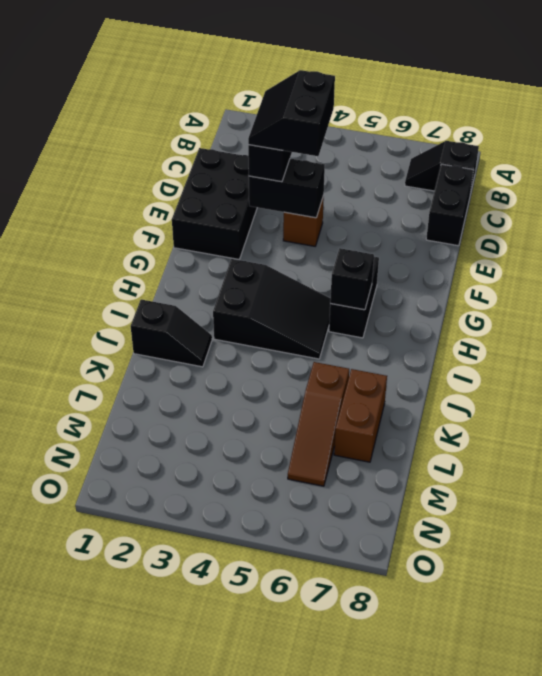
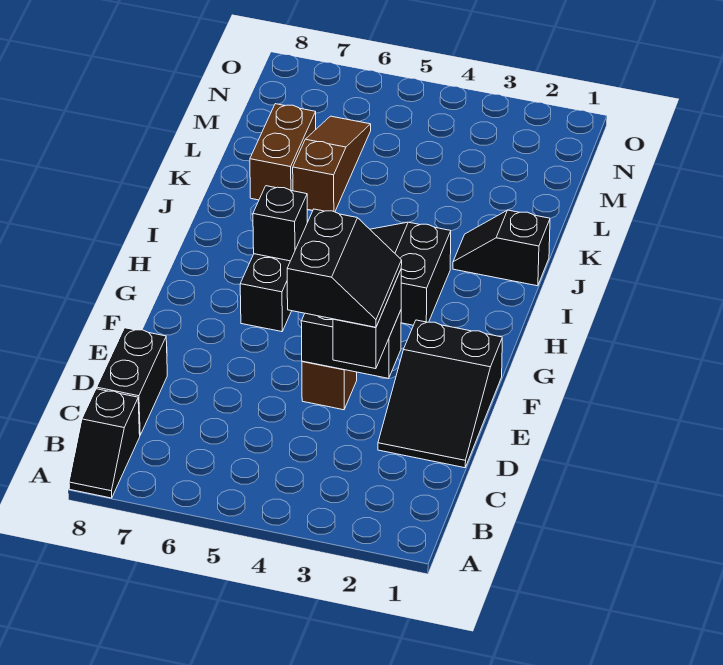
black 1x2 slope [405,141,479,194] -> black 1x2 slope turned to [69,389,140,498]
black 2x3 brick [172,148,257,259] -> black 2x3 slope [378,320,502,468]

